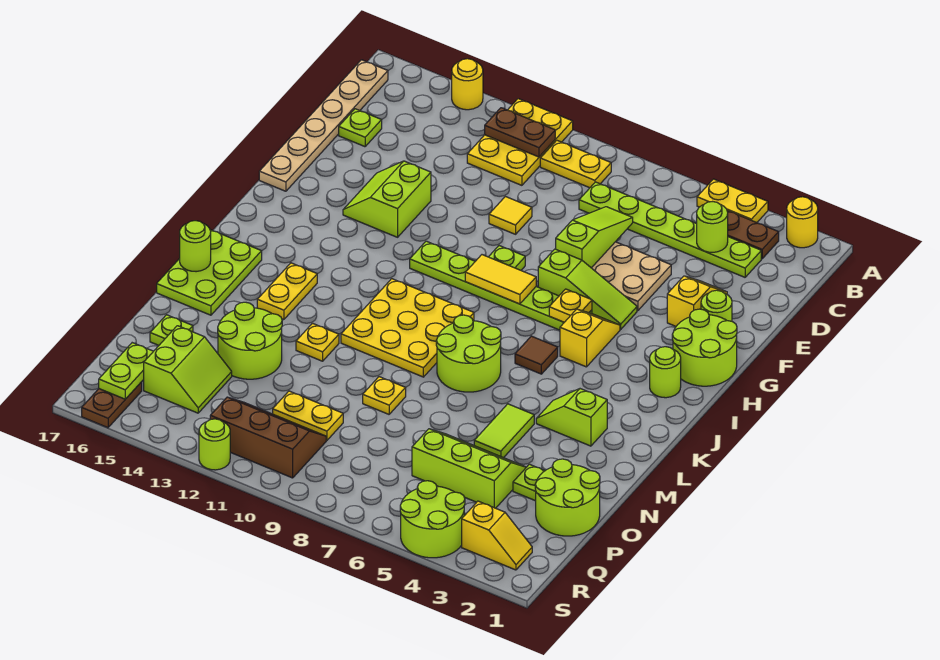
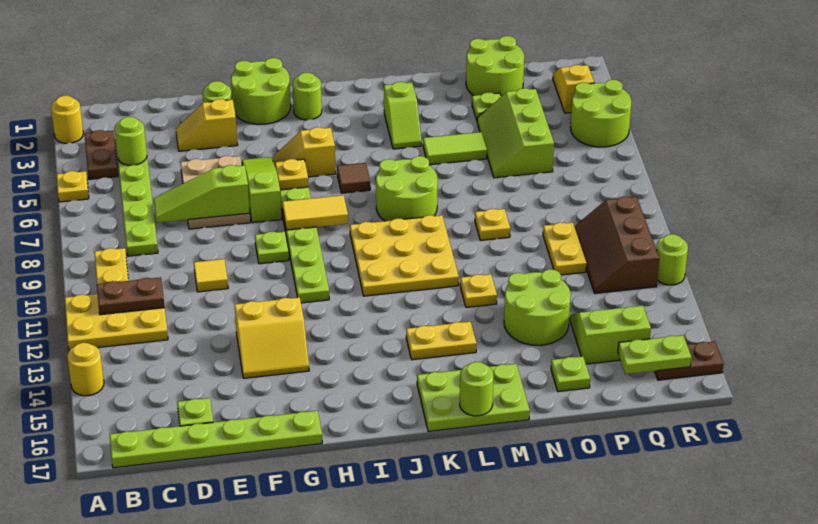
yellow 1x2 plate [697,179,768,223] -> yellow 1x1 plate [57,171,89,202]
brown 1x2 plate [485,108,555,157] -> brown 1x2 plate turned to [97,277,165,315]
tan 1x6 plate [259,60,388,191] -> lime 1x6 plate [110,411,322,468]
lime 2x2 slope [343,161,431,237] -> yellow 2x2 slope [235,297,309,378]
yellow 1x2 tile [465,255,536,304] -> yellow 1x2 tile turned to [283,195,348,230]

